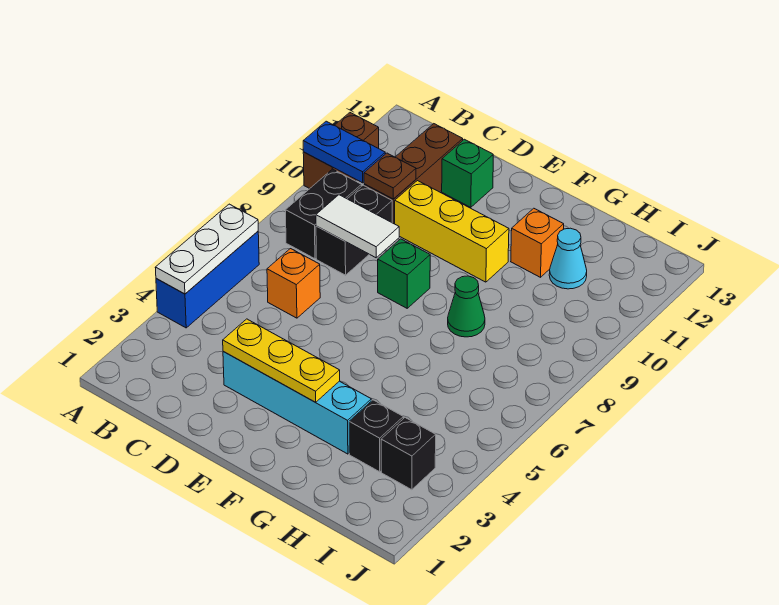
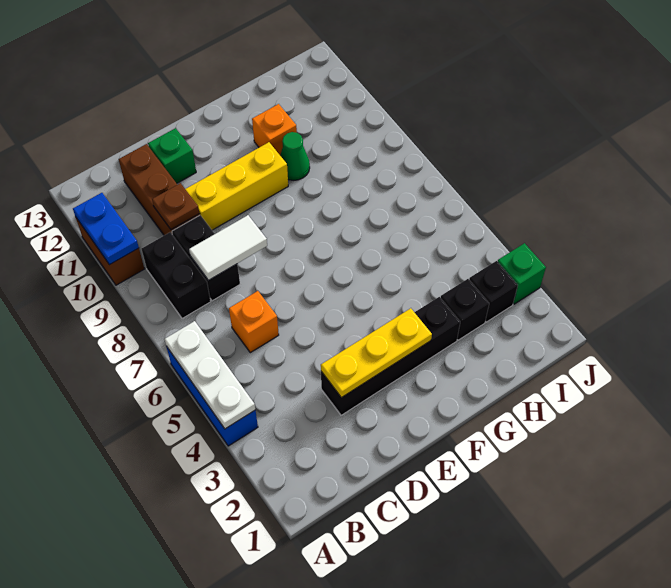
blue 1x2 plate [303,121,385,183] -> blue 1x2 plate turned to [73,193,139,265]
cyan 1x4 brick [223,352,371,454] -> black 1x4 brick [321,297,460,415]
green 1x1 brick [378,239,430,308] -> green 1x1 brick moved to [498,243,546,304]
green 1x1 cone [448,276,485,337] -> green 1x1 cone moved to [280,132,310,180]
cyan 1x1 cone [549,228,587,289] -> none

